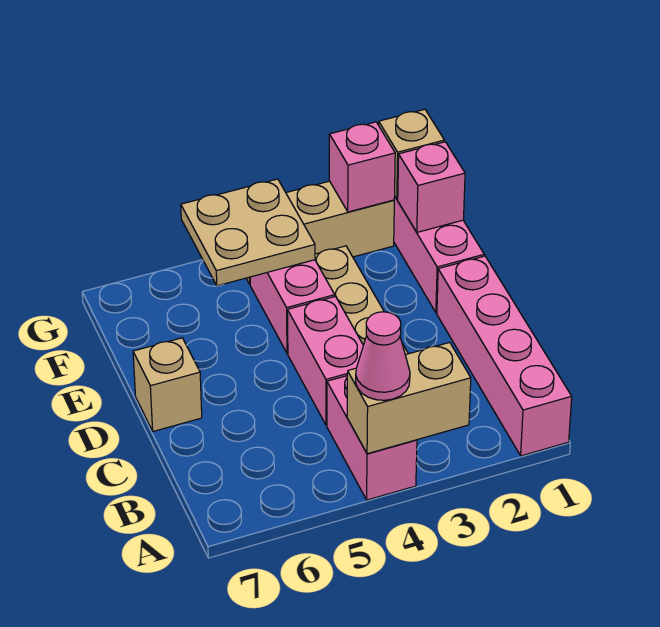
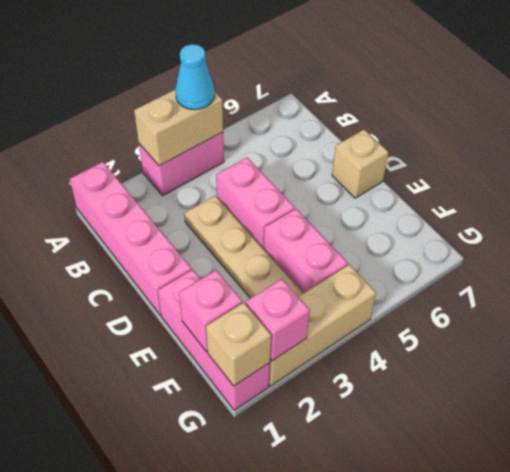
pink 1x2 brick [327,376,417,500] -> pink 1x2 brick turned to [139,132,224,196]
pink 1x1 cone [356,312,410,400] -> cyan 1x1 cone [175,44,215,110]
tan 2x2 plate [181,179,315,286] -> none

